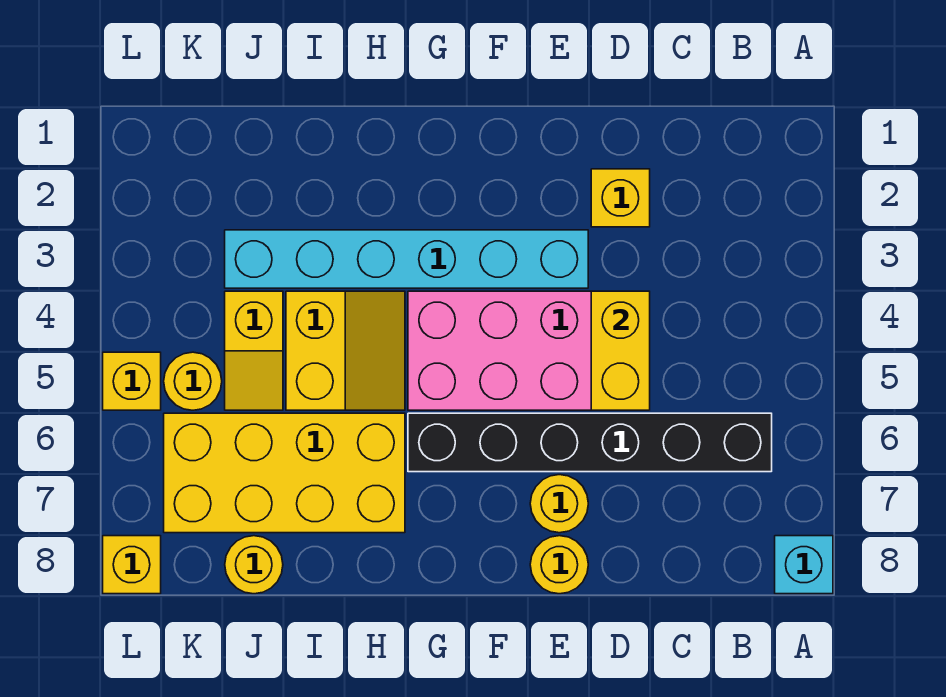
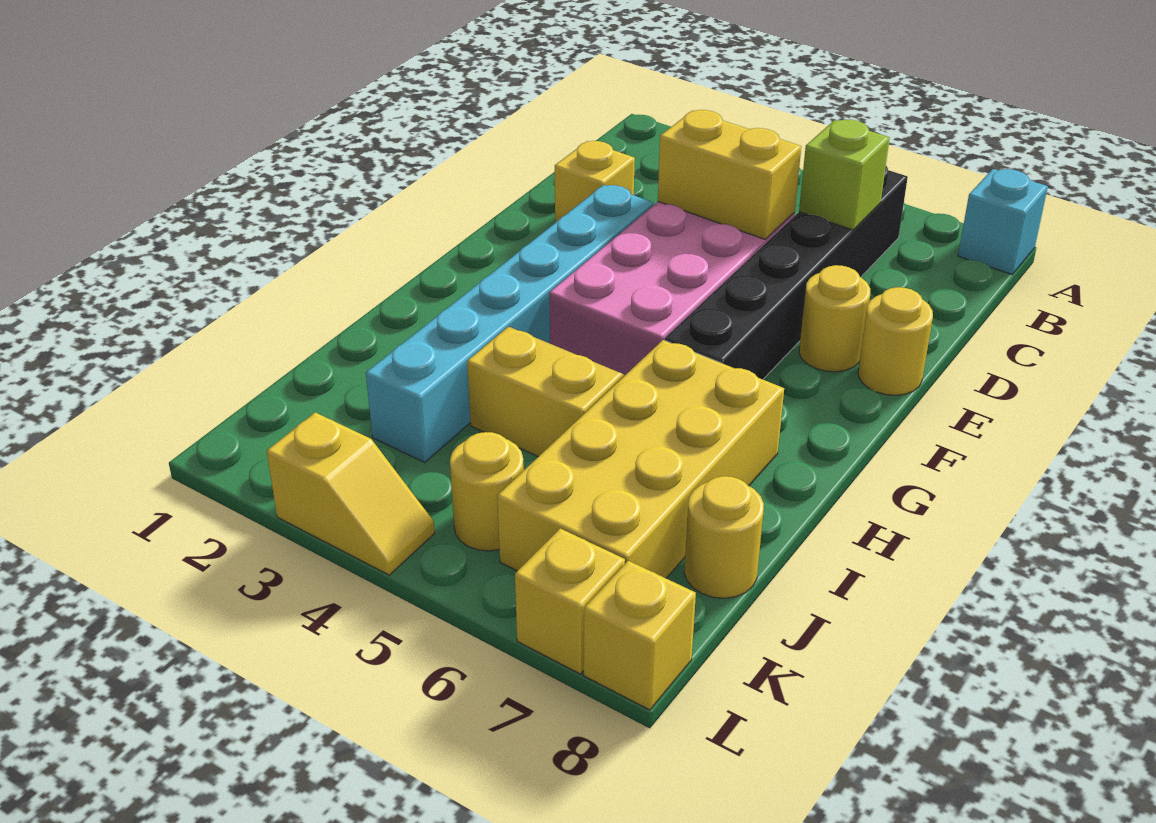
none -> lime 1x1 brick [799,120,890,230]
yellow 1x2 slope [225,291,283,410] -> yellow 1x2 slope moved to [267,412,435,575]
yellow 1x1 brick [103,352,161,410] -> yellow 1x1 brick moved to [515,528,625,674]

